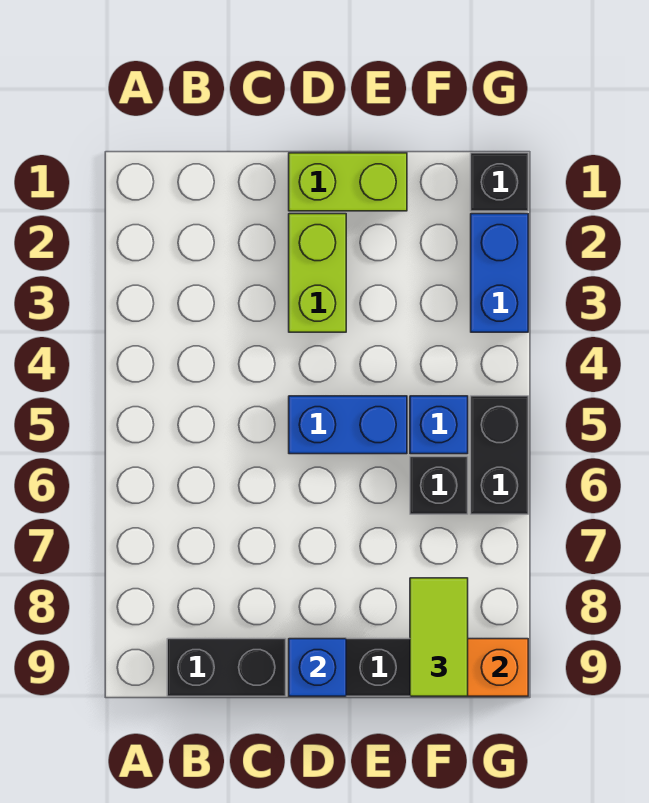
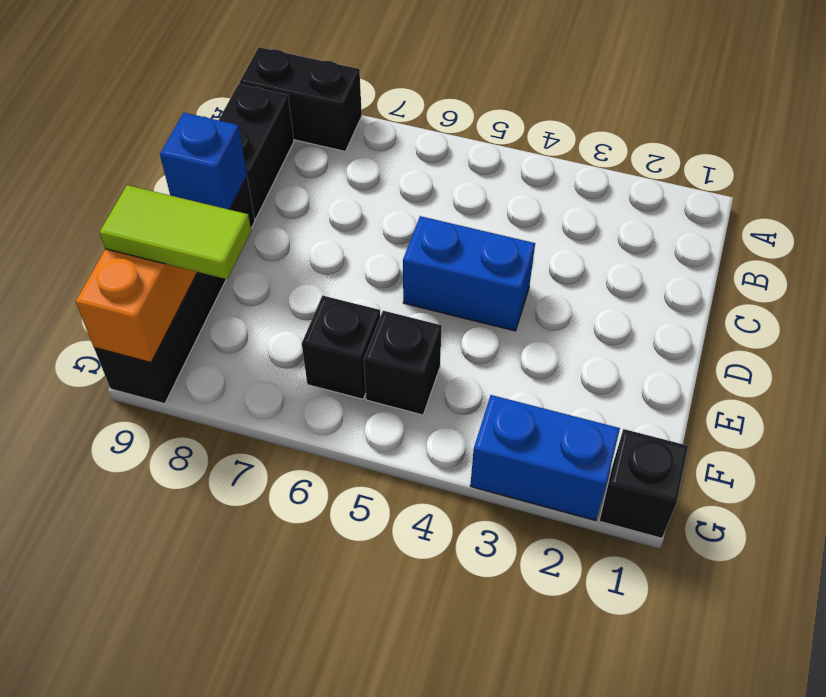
lime 1x2 brick [289,153,407,211] -> none
lime 1x2 brick [289,214,346,332] -> none
blue 1x2 brick [289,396,407,454] -> blue 1x2 brick turned to [403,216,535,331]
blue 1x1 brick [410,396,468,454] -> black 1x1 brick [364,311,442,415]
black 1x2 brick [471,396,528,514] -> black 1x2 brick moved to [239,47,362,151]

